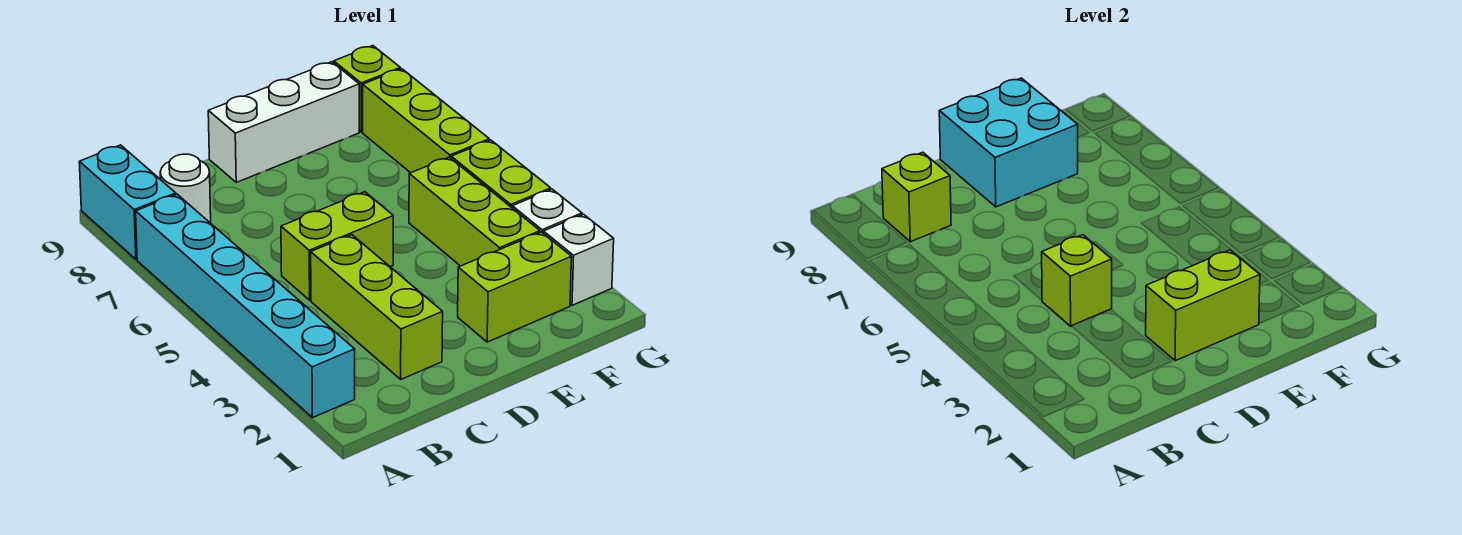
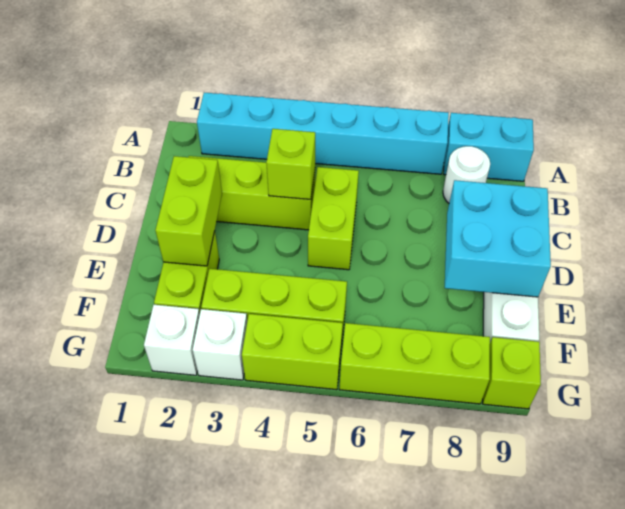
lime 1x1 brick [882,152,951,242] -> none

